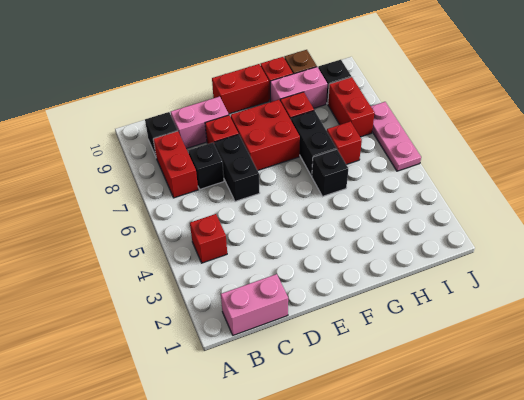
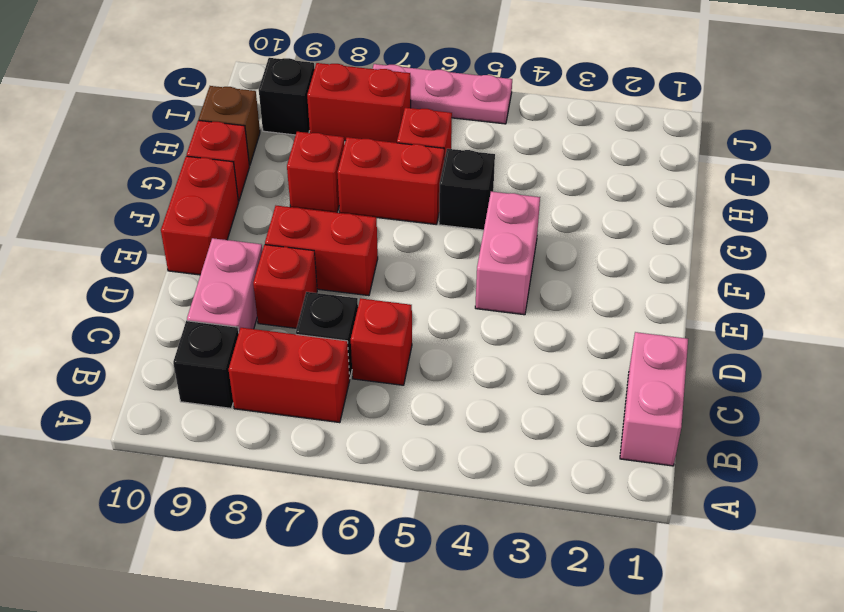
red 1x1 brick [190,214,227,263] -> red 1x1 brick moved to [351,298,412,385]
black 1x2 brick [215,134,260,201] -> none
red 2x2 brick [231,100,300,170] -> red 1x2 brick [265,206,378,296]
black 1x2 brick [291,110,337,176] -> red 1x2 brick [337,137,444,224]
pink 1x2 brick [270,67,327,108] -> pink 1x2 brick moved to [475,192,540,315]

